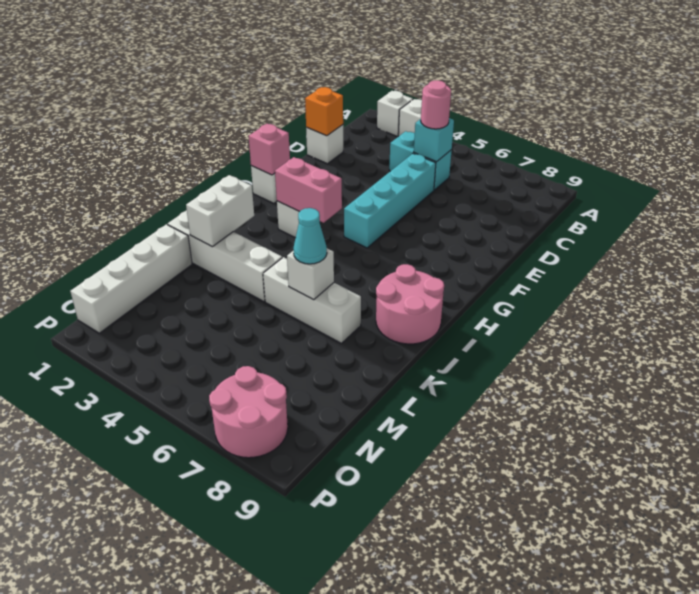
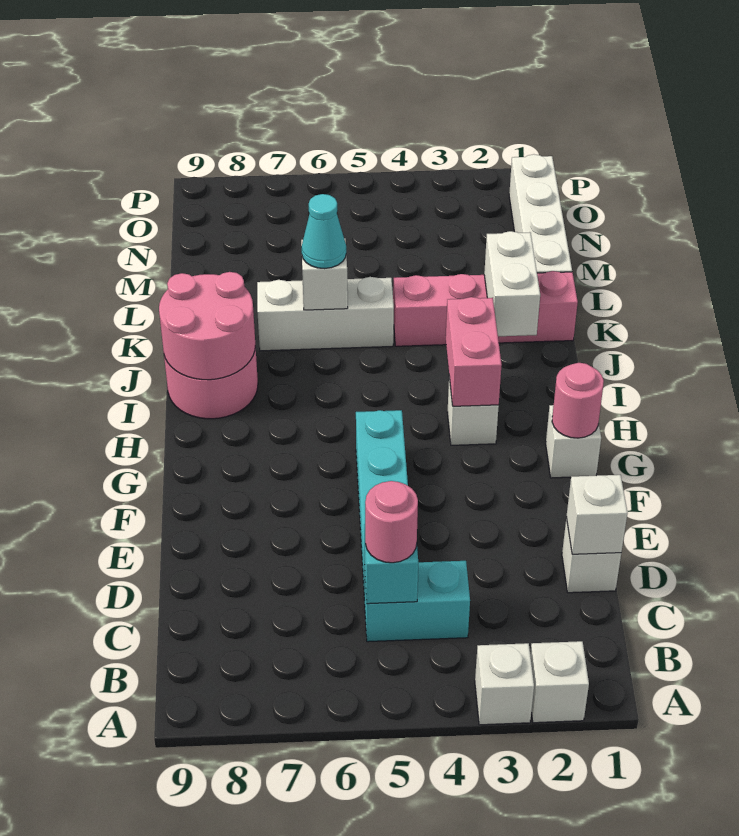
orange 1x1 brick [305,87,343,136] -> white 1x1 brick [566,475,627,554]
pink 1x1 brick [248,124,290,175] -> pink 1x1 round brick [552,363,604,438]
pink 1x2 brick [275,157,342,223] -> pink 1x2 brick turned to [446,297,502,406]
white 1x4 brick [168,210,282,302] -> pink 1x4 brick [393,271,578,346]
pink 2x2 round brick [209,366,288,458] -> pink 2x2 round brick moved to [159,272,255,380]

